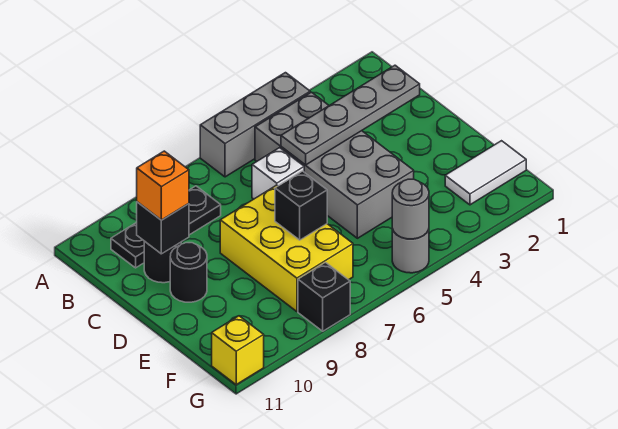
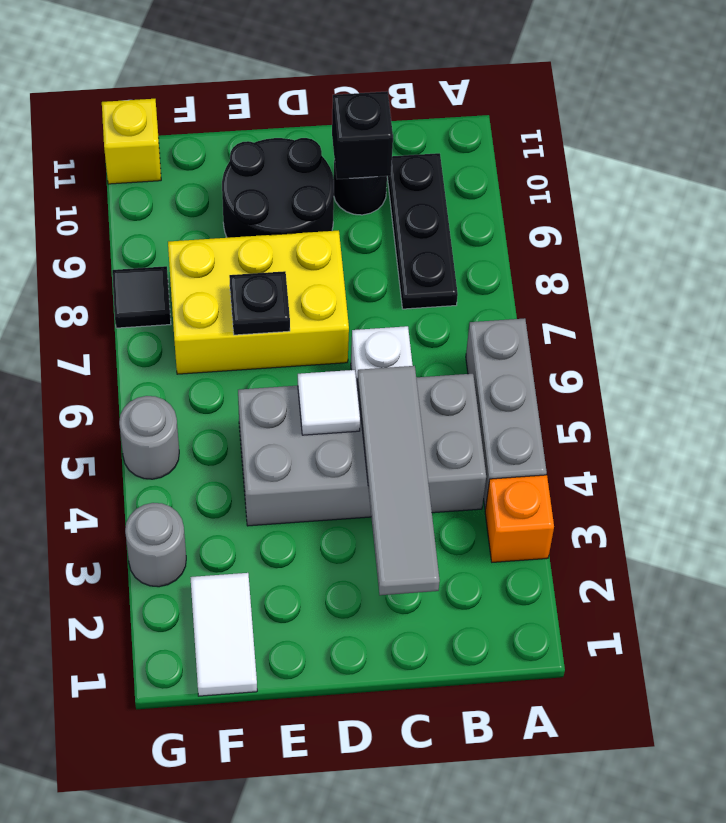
grey 1x4 plate [281,65,420,165] -> grey 1x4 tile [357,366,440,595]
orange 1x1 brick [137,151,189,220] -> orange 1x1 brick moved to [485,475,554,562]
none -> white 1x1 tile [298,370,360,435]
black 1x1 round brick [170,243,207,302] -> black 2x2 round brick [222,138,334,238]
black 1x1 brick [275,171,327,240] -> black 1x1 plate [229,271,290,335]
grey 1x1 round brick [392,179,429,239] -> grey 1x1 round brick moved to [125,503,186,587]
black 1x1 brick [298,263,350,331] -> black 1x1 tile [112,266,171,328]

